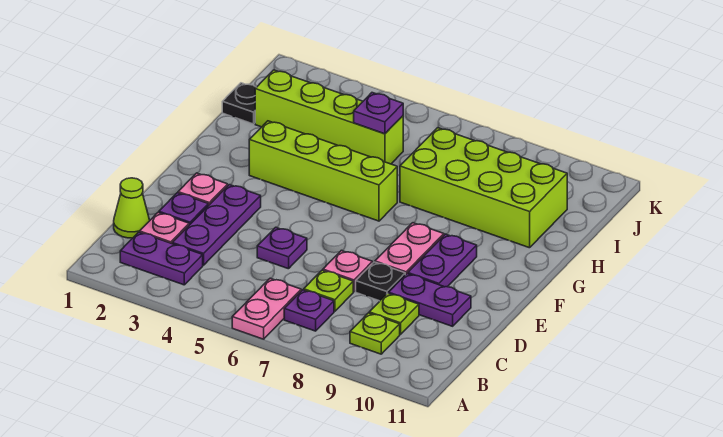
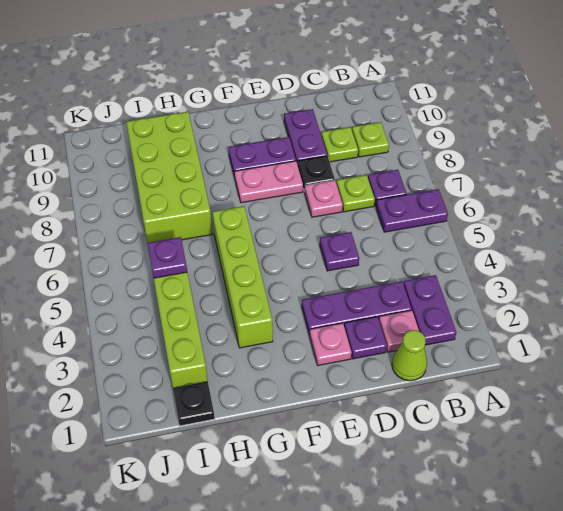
pink 1x2 plate [232,278,301,339] -> purple 1x2 plate [376,189,448,232]

